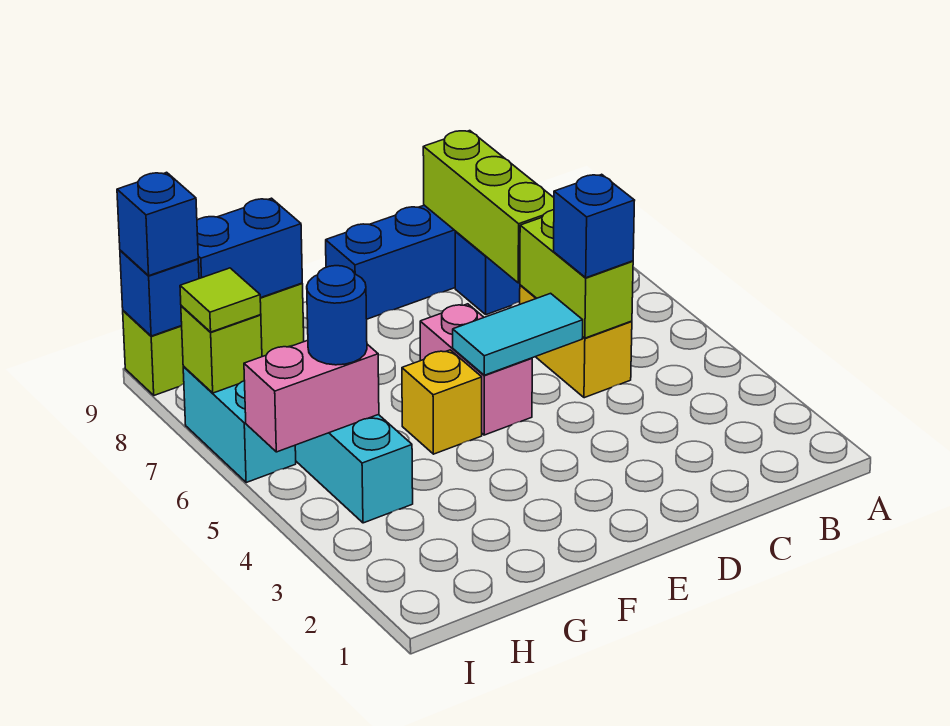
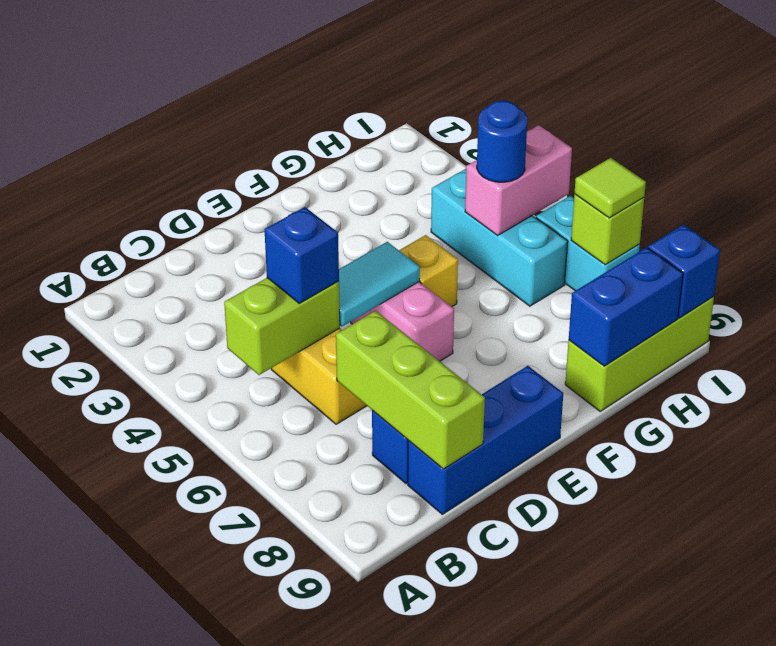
lime 1x2 brick [520,210,633,338] -> lime 1x2 brick turned to [224,278,340,375]
blue 1x1 brick [117,172,198,276] -> none

